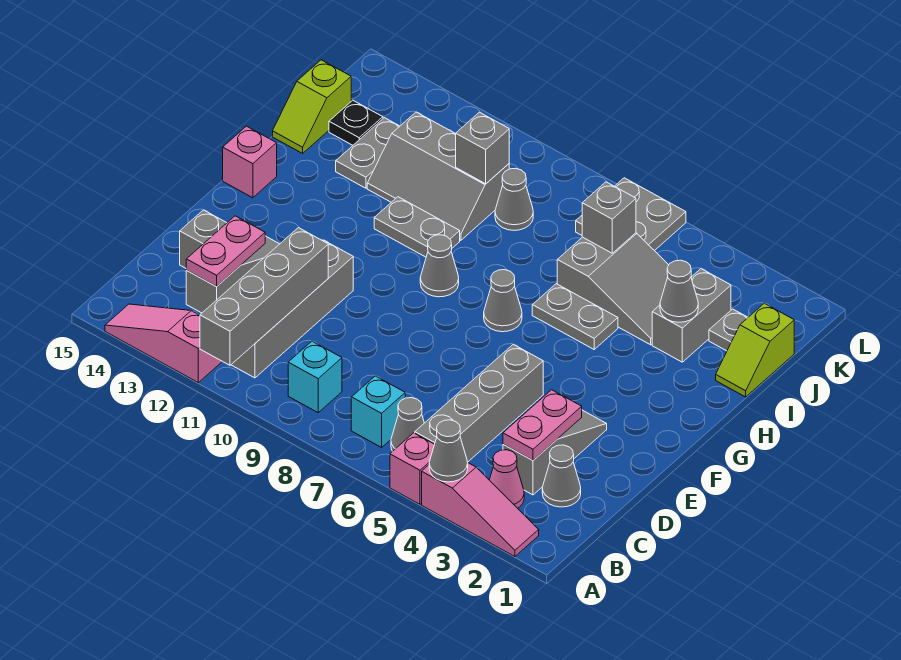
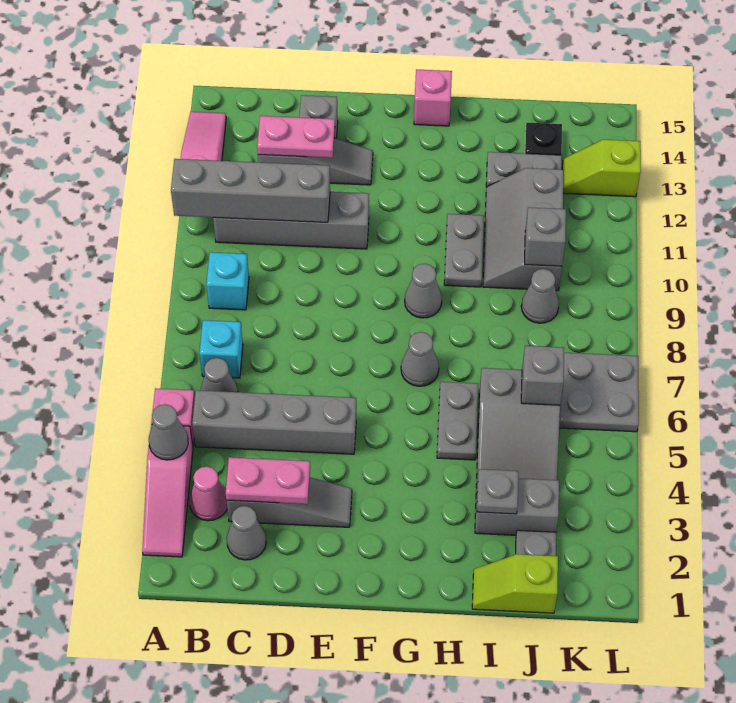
grey 1x1 cone [660,260,698,322] -> grey 1x1 plate [477,469,518,514]
lime 1x2 slope [273,60,351,153] -> lime 1x2 slope moved to [562,140,641,197]

